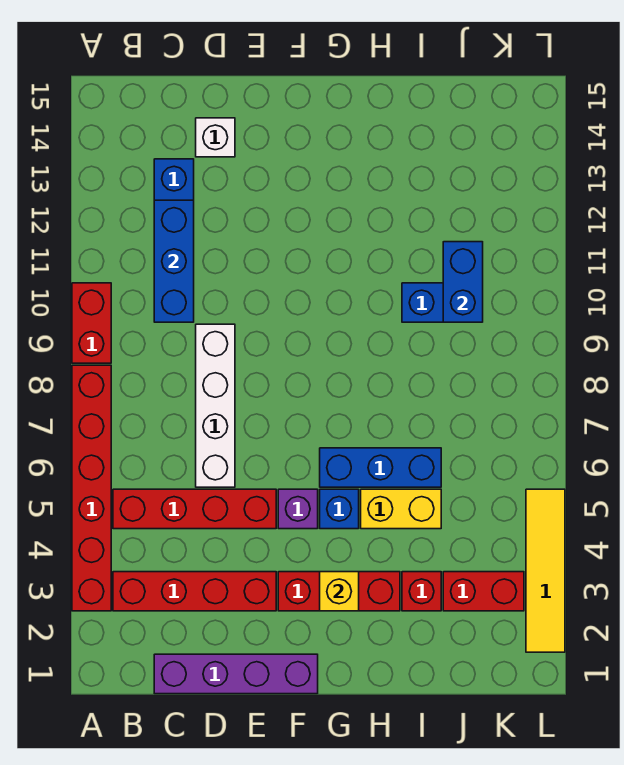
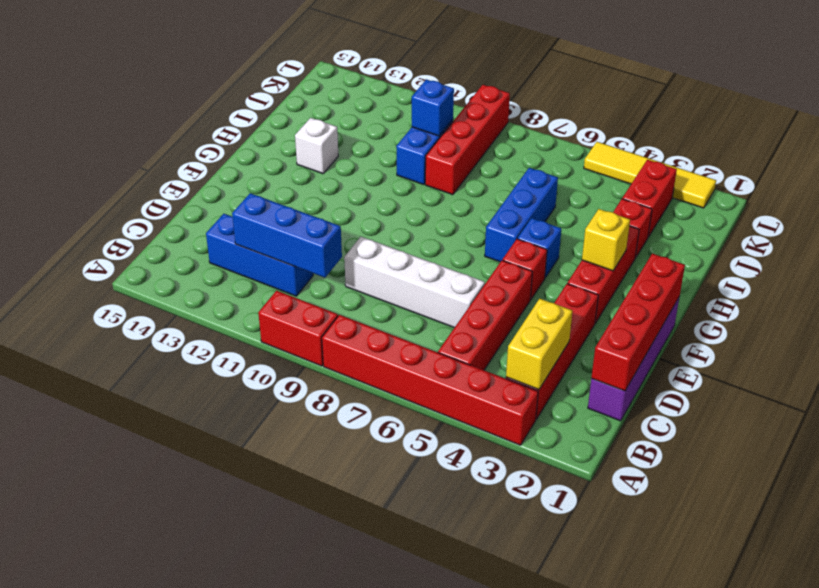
none -> red 1x4 brick [591,254,685,391]
white 1x1 brick [196,118,235,157] -> white 1x1 brick moved to [295,118,338,174]
purple 1x1 brick [278,489,318,529] -> red 1x1 brick [503,239,547,300]
yellow 1x2 brick [361,489,441,529] -> yellow 1x2 brick moved to [506,299,572,390]
none -> red 1x4 brick [425,85,510,195]
blue 1x2 brick [443,242,483,322] -> blue 1x1 brick [412,79,454,136]

